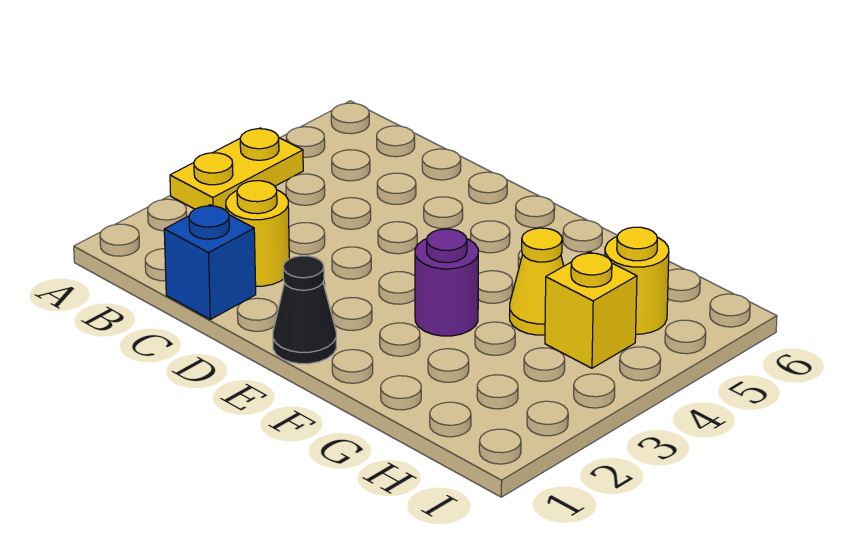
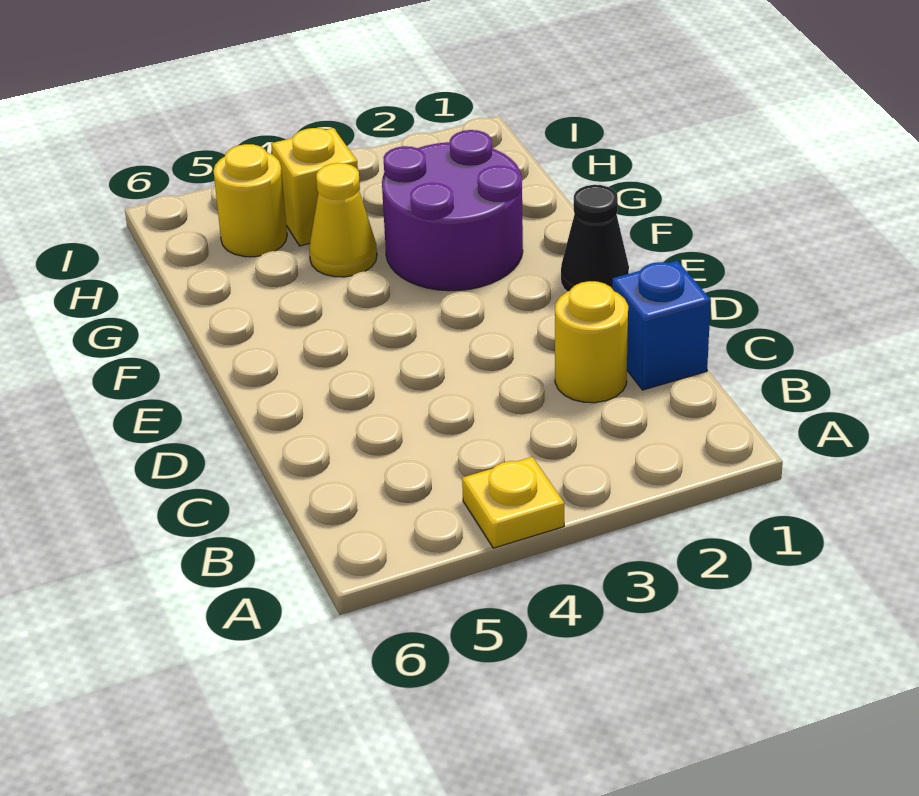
yellow 1x2 plate [170,128,303,210] -> yellow 1x1 plate [462,457,564,548]
purple 1x1 round brick [415,229,478,336] -> purple 2x2 round brick [382,130,523,291]

